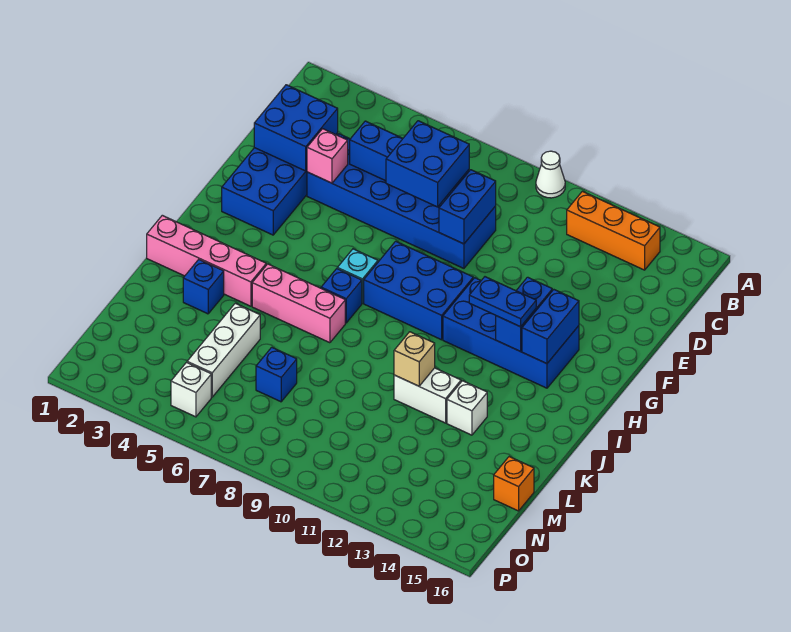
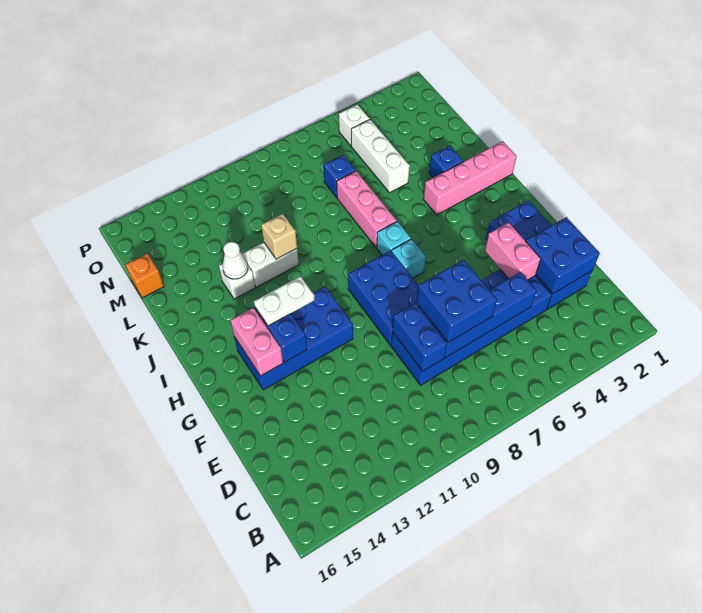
white 1x1 cone [536,151,565,198] -> white 1x1 cone moved to [223,242,248,279]
orange 1x3 brick [567,191,660,270] -> none
pink 1x1 brick [307,129,348,183] -> pink 1x2 brick [485,222,541,280]
blue 2x3 brick [364,241,473,340] -> blue 2x3 brick turned to [348,251,425,345]
blue 1x2 brick [522,290,579,364] -> pink 1x2 brick [230,308,283,376]
blue 1x2 plate [469,277,536,327] -> white 1x2 plate [254,276,315,326]
blue 1x1 brick [321,269,362,323] -> cyan 1x1 brick [377,221,411,255]
pink 1x3 brick [252,264,345,343] -> pink 1x3 brick turned to [337,171,397,248]

